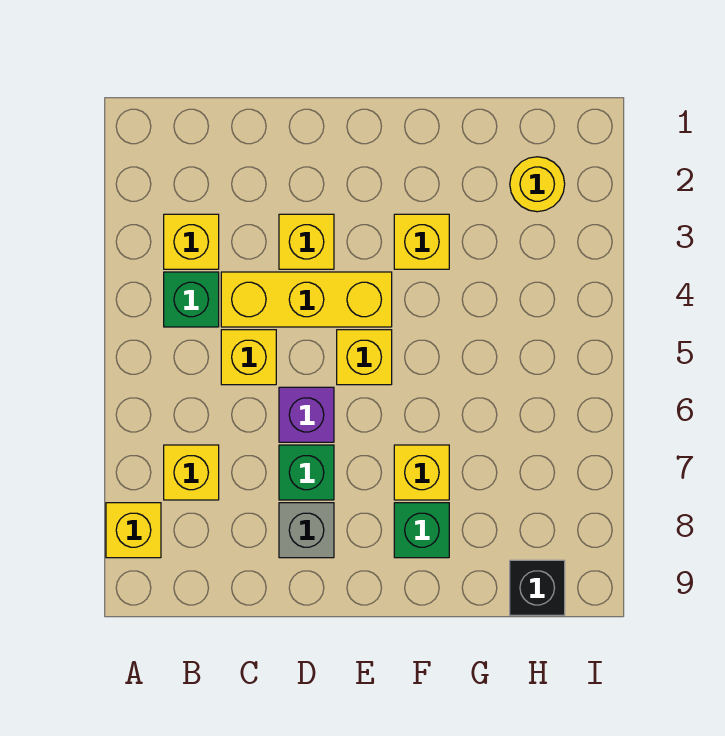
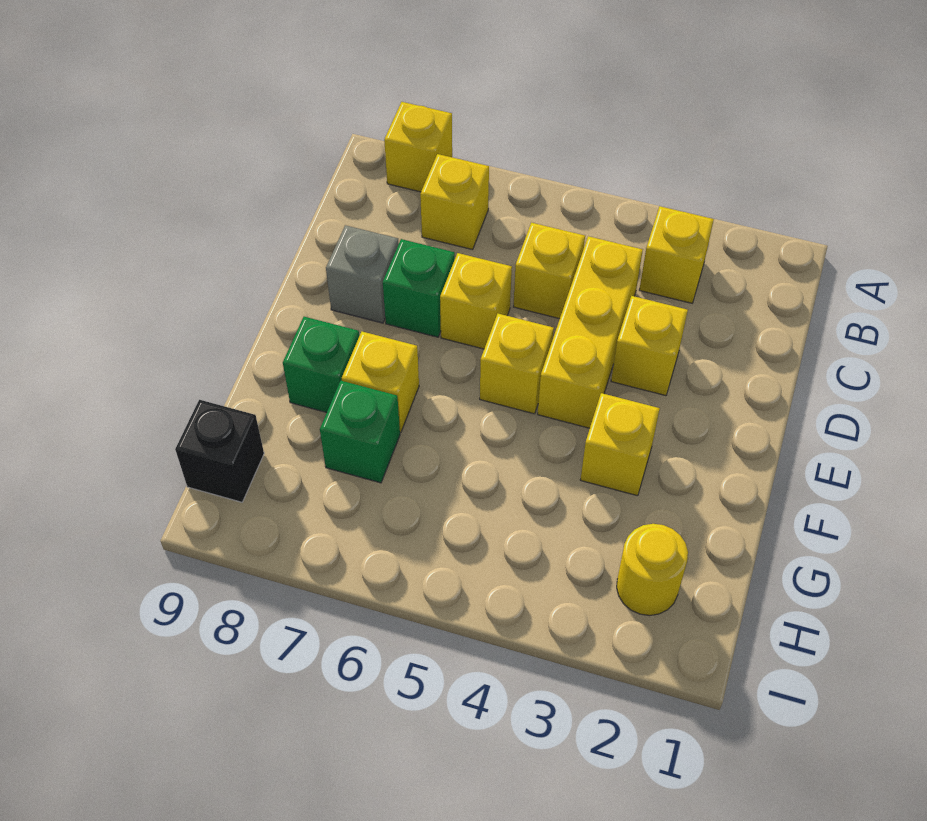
green 1x1 brick [164,272,219,327] -> green 1x1 brick moved to [320,381,400,483]
purple 1x1 brick [279,387,334,442] -> yellow 1x1 brick [440,253,512,349]

